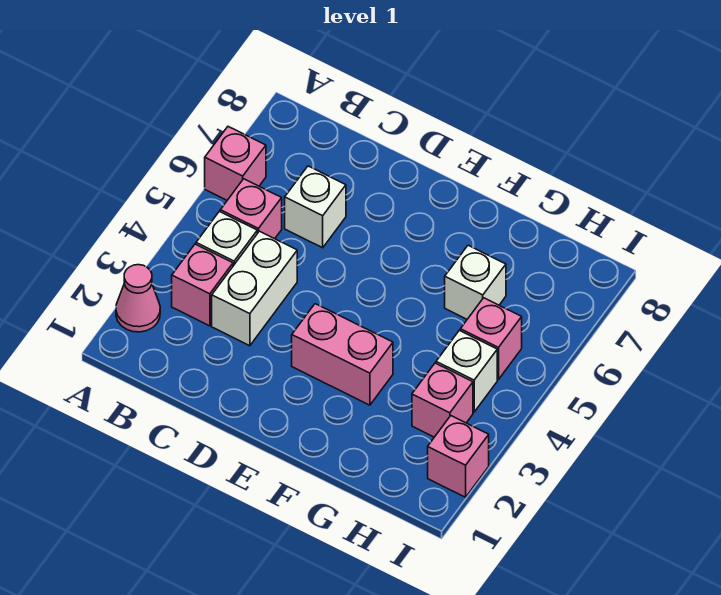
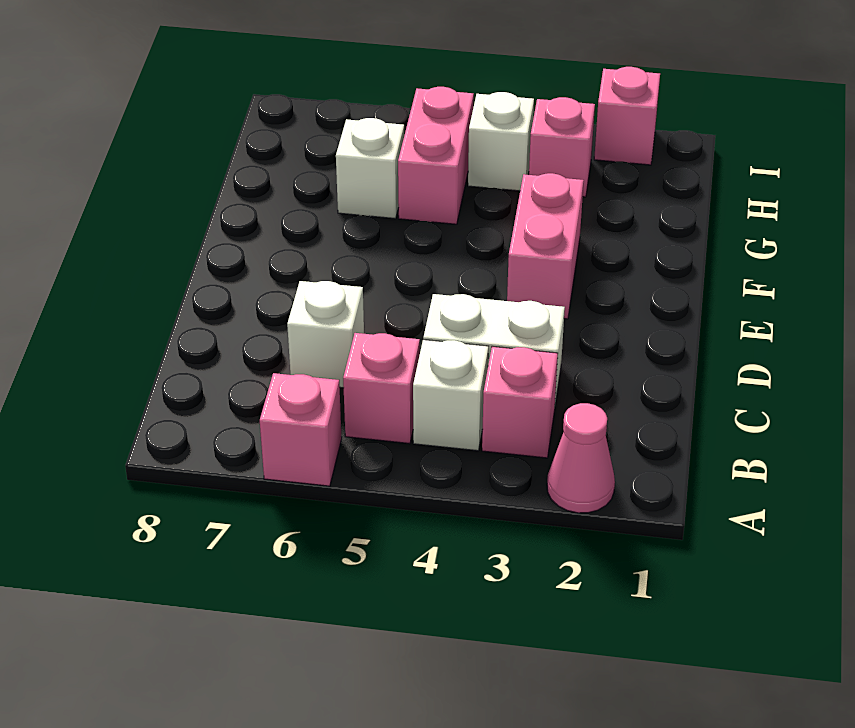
pink 1x1 brick [460,298,522,380] -> pink 1x2 brick [398,87,474,224]

